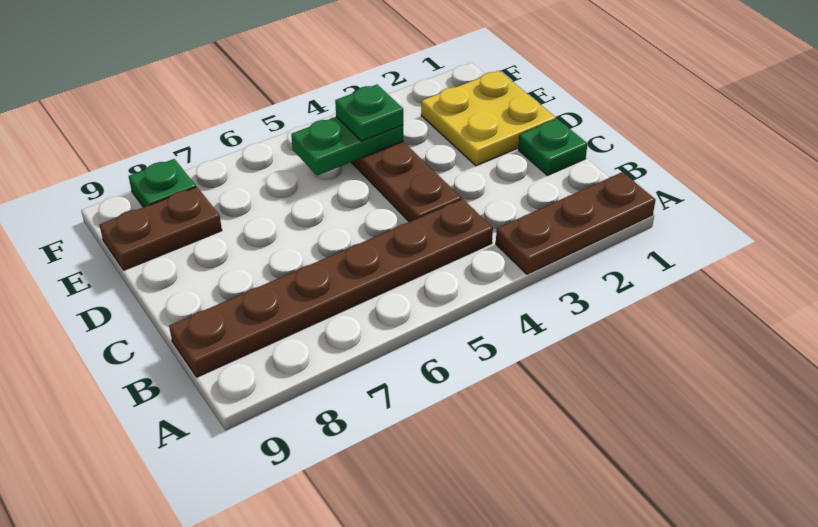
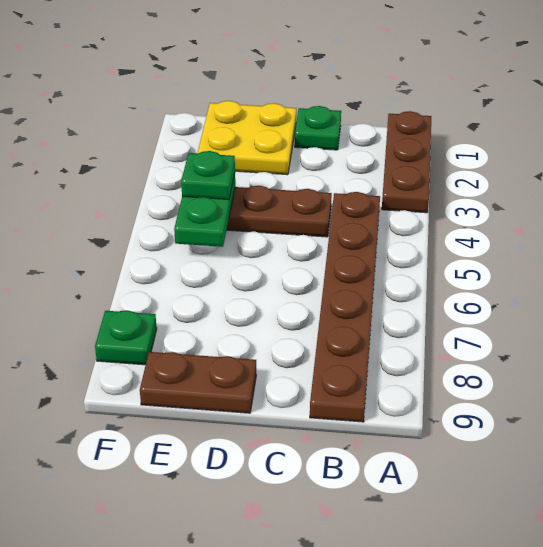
brown 1x2 plate [99,187,222,270] -> brown 1x2 plate turned to [140,352,256,413]

